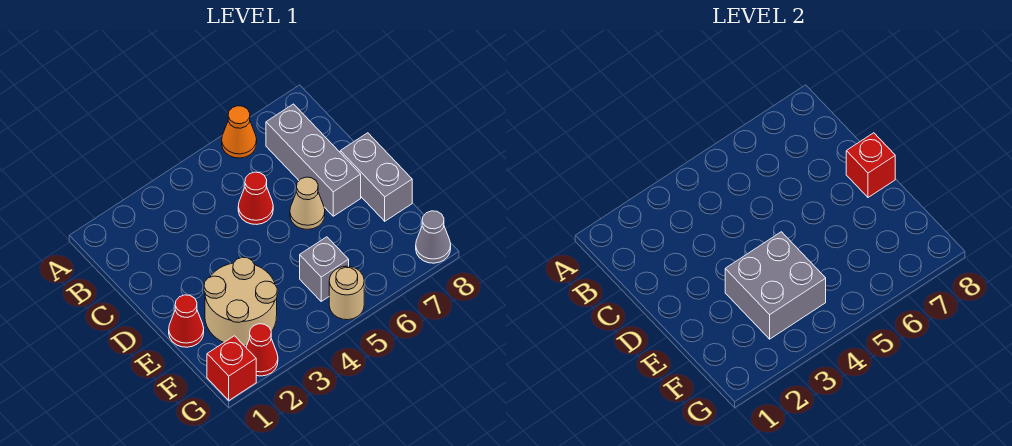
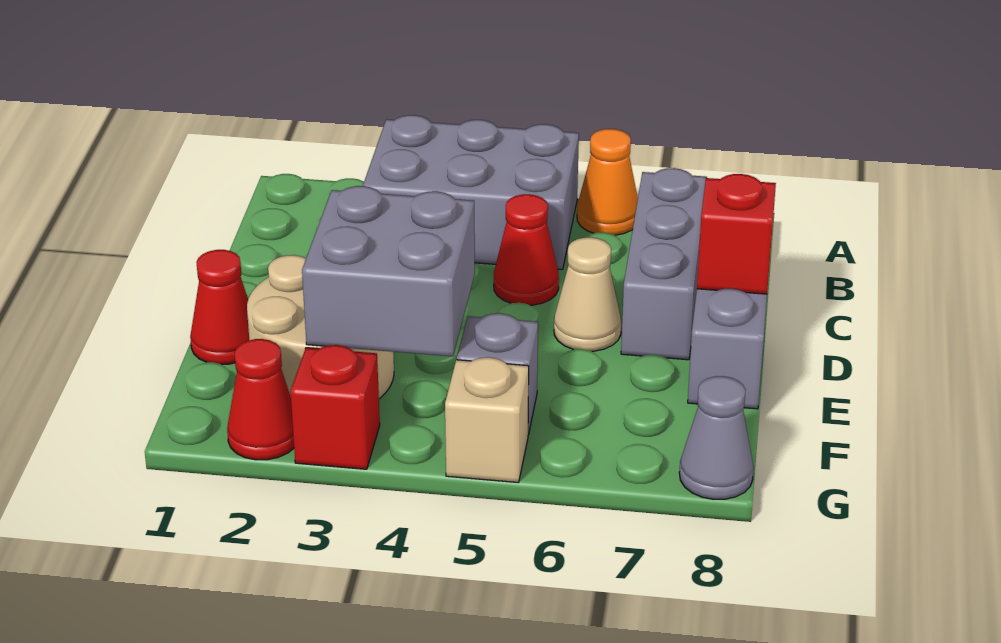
none -> grey 2x3 brick [363,115,579,269]
red 1x1 brick [207,336,256,400] -> red 1x1 brick moved to [291,345,380,469]
tan 1x1 round brick [329,266,364,320] -> tan 1x1 brick [445,357,529,483]

